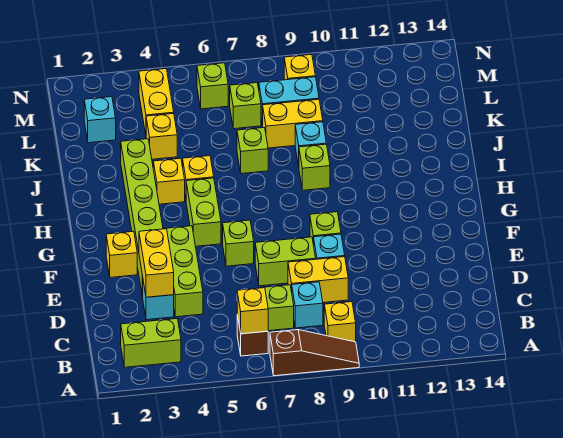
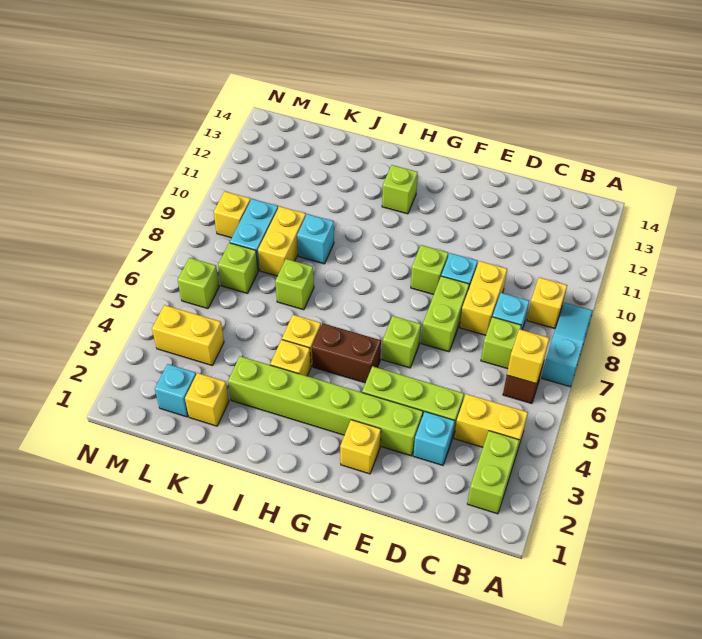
brown 1x3 slope [270,330,359,376] -> cyan 1x3 slope [542,303,593,387]
yellow 1x2 brick [139,229,174,297] -> yellow 1x2 brick moved to [454,394,528,454]
lime 1x2 brick [186,178,221,246] -> brown 1x2 brick [312,323,381,383]
lime 1x1 brick [299,144,330,190] -> lime 1x1 brick moved to [382,165,418,214]
yellow 1x1 brick [146,113,177,159] -> yellow 1x1 brick moved to [185,373,229,426]

